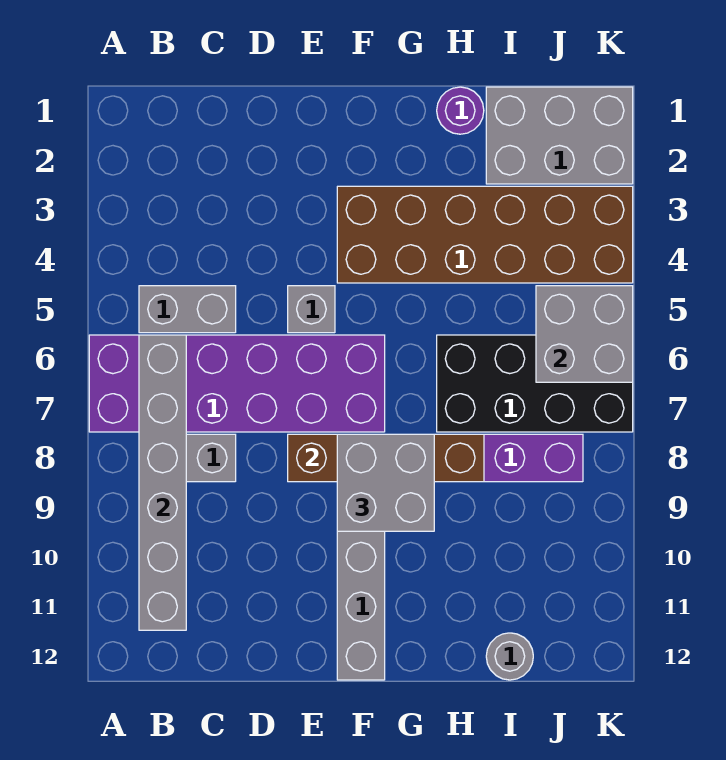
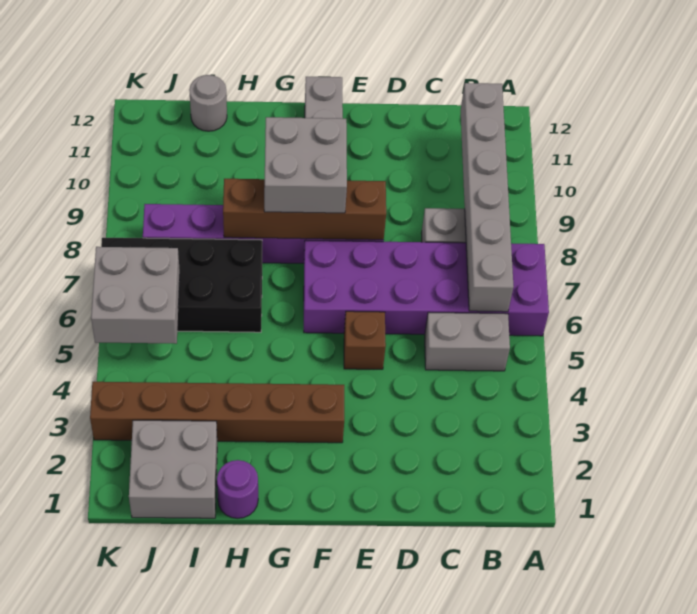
grey 1x1 brick [288,286,335,333] -> brown 1x1 brick [344,311,386,369]
brown 2x6 brick [337,186,633,283] -> brown 1x6 brick [90,382,344,443]
grey 2x3 brick [486,87,633,184] -> grey 2x2 brick [129,420,217,518]

